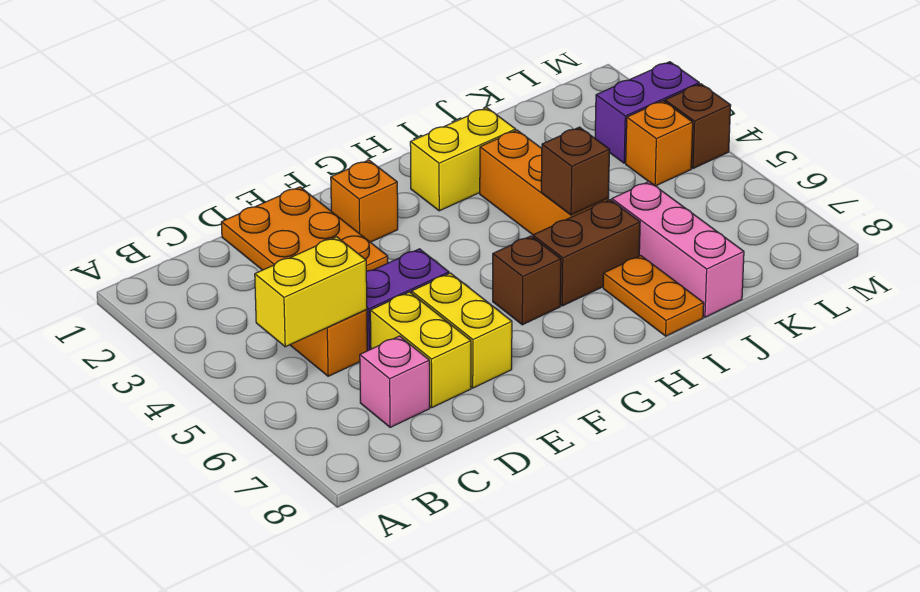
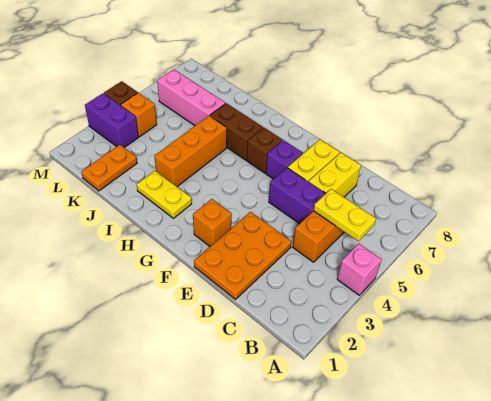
yellow 1x2 brick [255,237,367,347] -> yellow 1x2 plate [313,189,376,241]
pink 1x1 brick [360,336,430,427] -> pink 1x1 brick moved to [337,244,381,295]
none -> purple 1x1 brick [266,140,303,179]
yellow 1x2 brick [410,108,516,211] -> yellow 1x2 plate [137,171,192,218]
brown 1x1 brick [541,127,610,215] -> none
orange 1x2 plate [603,256,704,336] -> orange 1x2 plate moved to [81,145,137,191]
pink 1x3 brick [612,181,744,317] -> pink 1x3 brick turned to [157,69,225,126]

